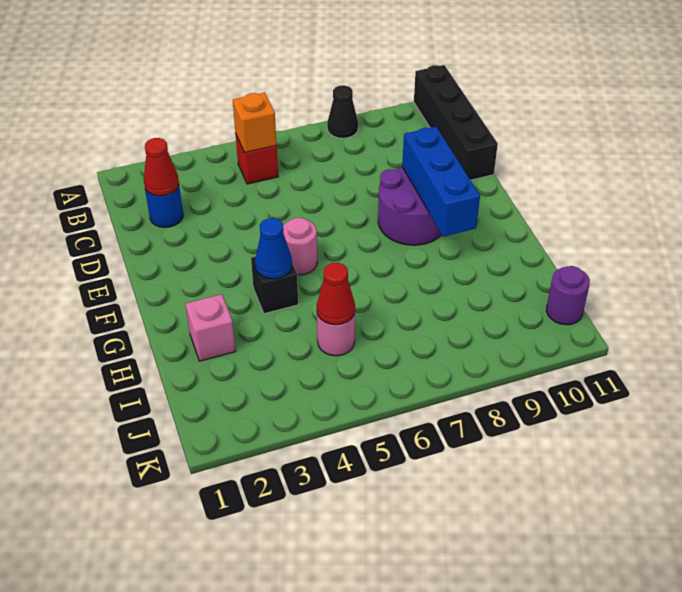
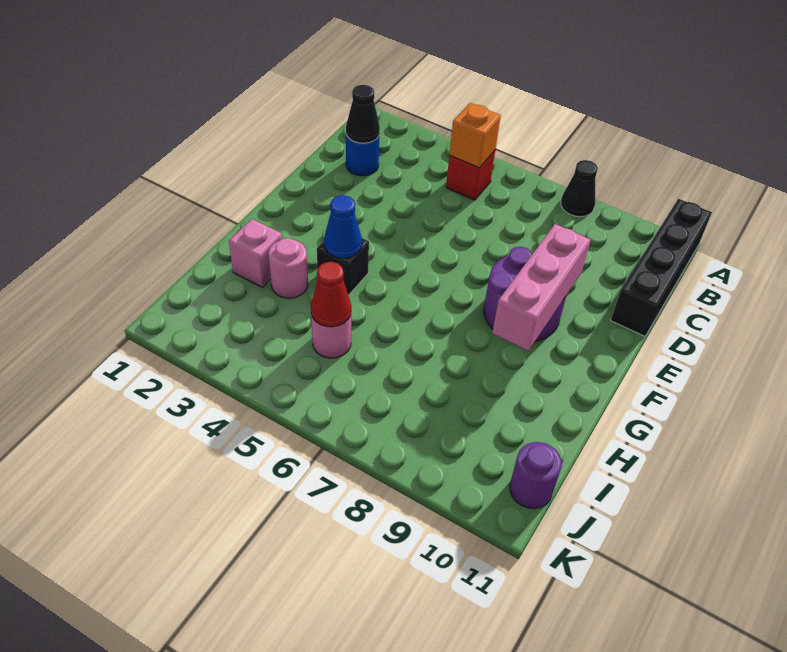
red 1x1 cone [144,138,179,196] -> black 1x1 cone [346,85,380,143]
blue 1x3 brick [402,127,480,237] -> pink 1x3 brick [492,224,591,351]
pink 1x1 round brick [283,218,317,275] -> pink 1x1 round brick moved to [268,238,308,298]

